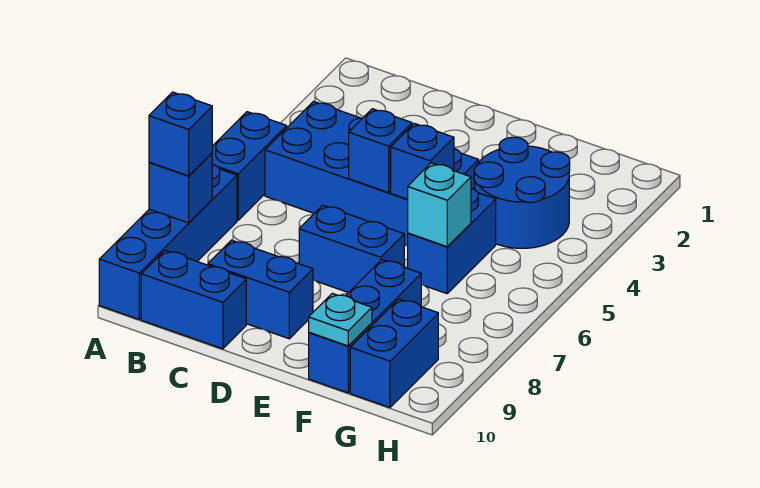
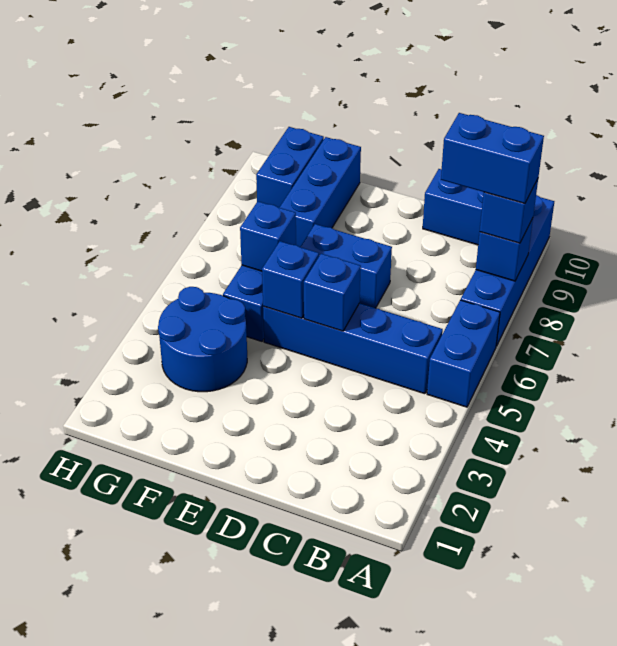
blue 2x4 brick [265,102,479,246] -> blue 1x4 brick [263,303,443,394]
blue 1x2 brick [208,240,313,339] -> blue 1x2 brick moved to [441,113,544,203]
cyan 1x1 brick [408,163,471,247] -> blue 1x1 brick [240,201,296,271]
cyan 1x1 plate [309,293,372,346] -> none

